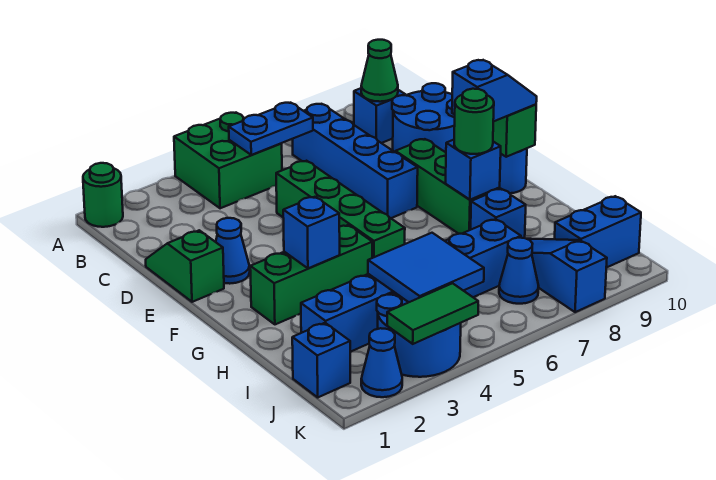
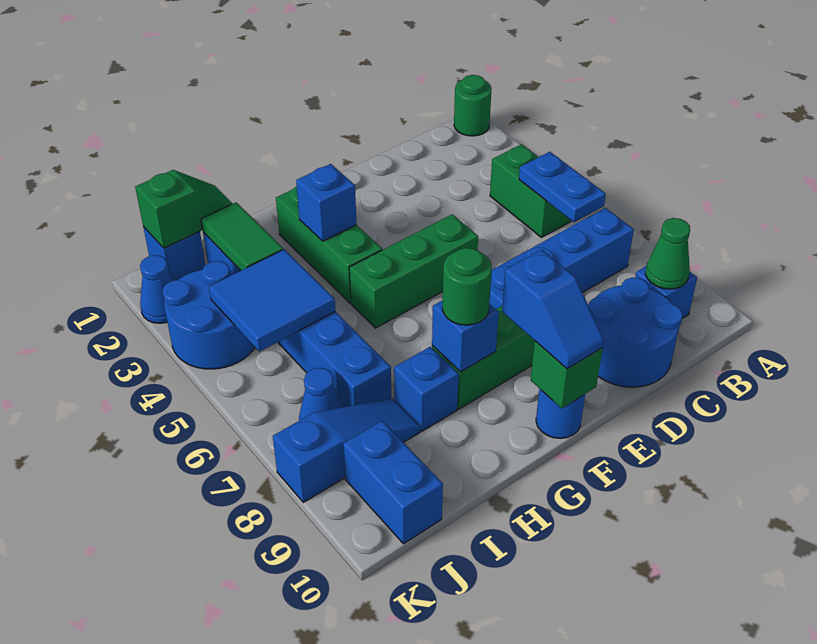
green 2x2 brick [174,113,282,208] -> green 1x2 brick [490,144,571,237]
green 1x2 slope [146,230,224,302] -> green 1x2 slope moved to [135,170,233,248]
green 1x4 brick [276,161,405,258] -> green 1x3 brick [349,214,478,328]
blue 1x1 cone [216,218,250,284] -> none
green 1x2 tile [387,283,478,344] -> green 1x2 tile moved to [201,202,283,271]

